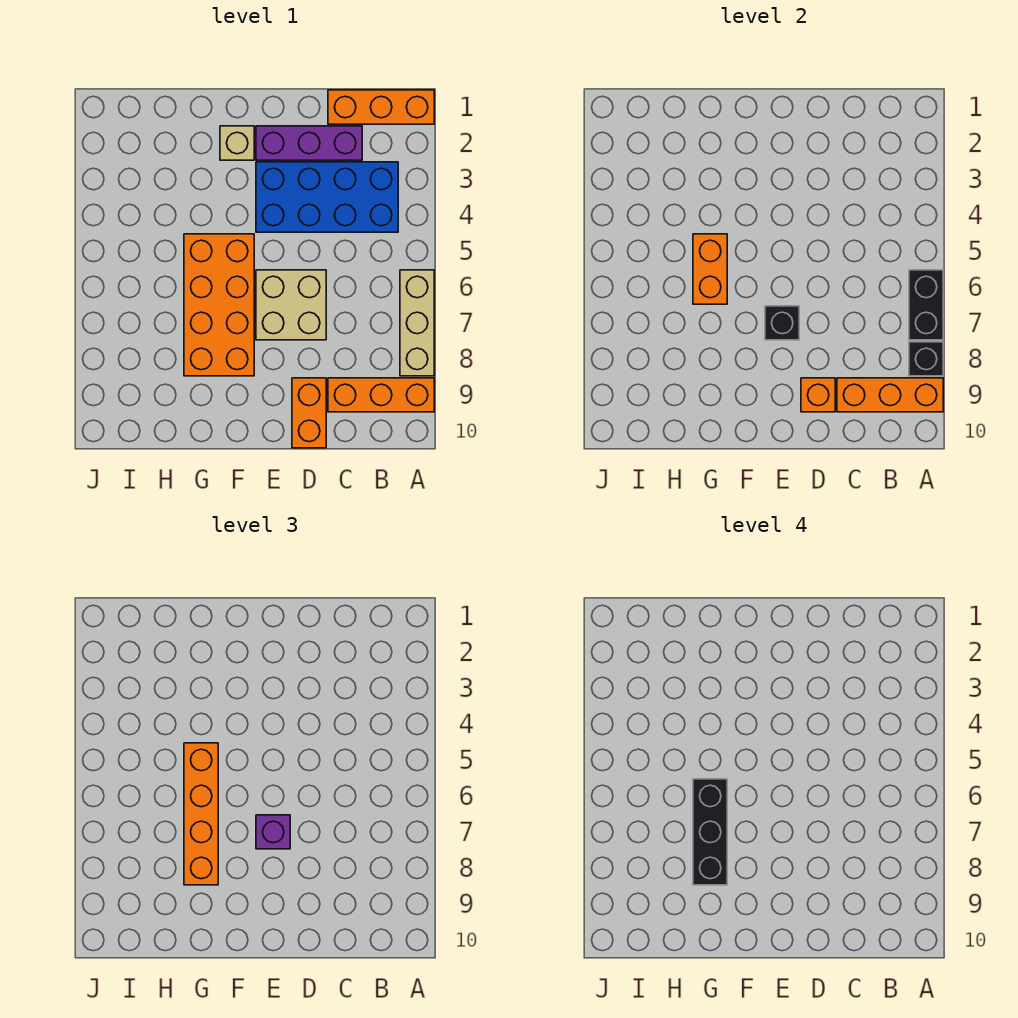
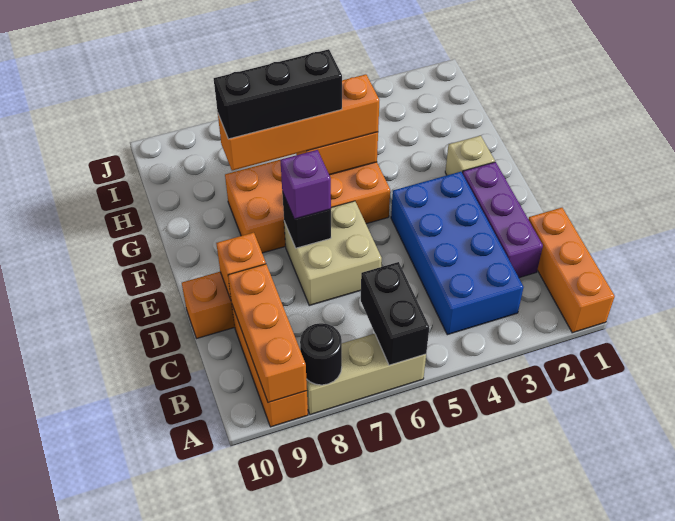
black 1x2 brick [909,270,943,340] -> black 1x2 brick turned to [361,262,429,365]
black 1x1 brick [909,342,943,376] -> black 1x1 round brick [300,323,342,385]

